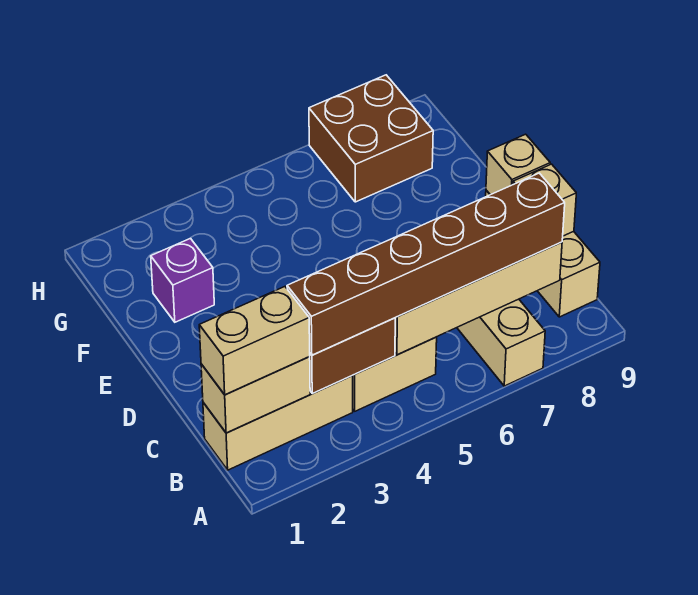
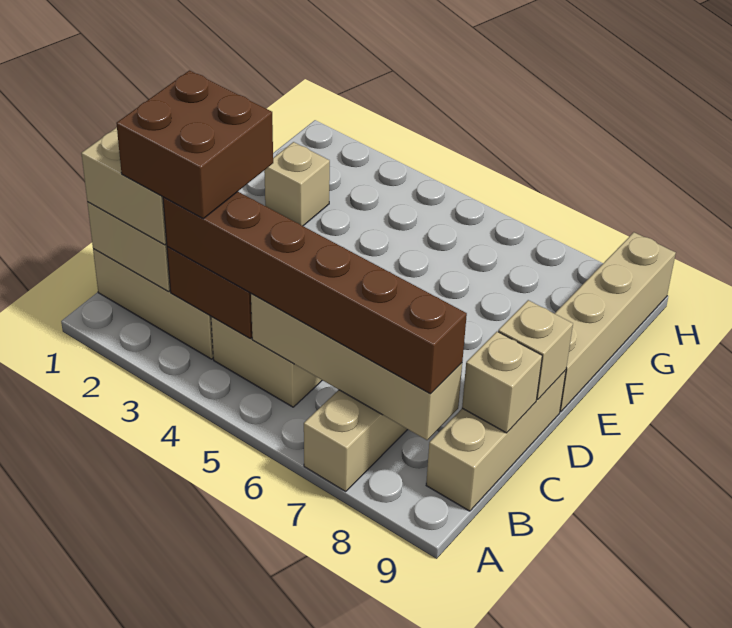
none -> tan 1x4 brick [555,232,676,412]
purple 1x1 brick [151,238,214,322] -> tan 1x1 brick [264,142,330,226]
brown 2x2 brick [309,75,433,202] -> brown 2x2 brick moved to [116,71,273,219]

